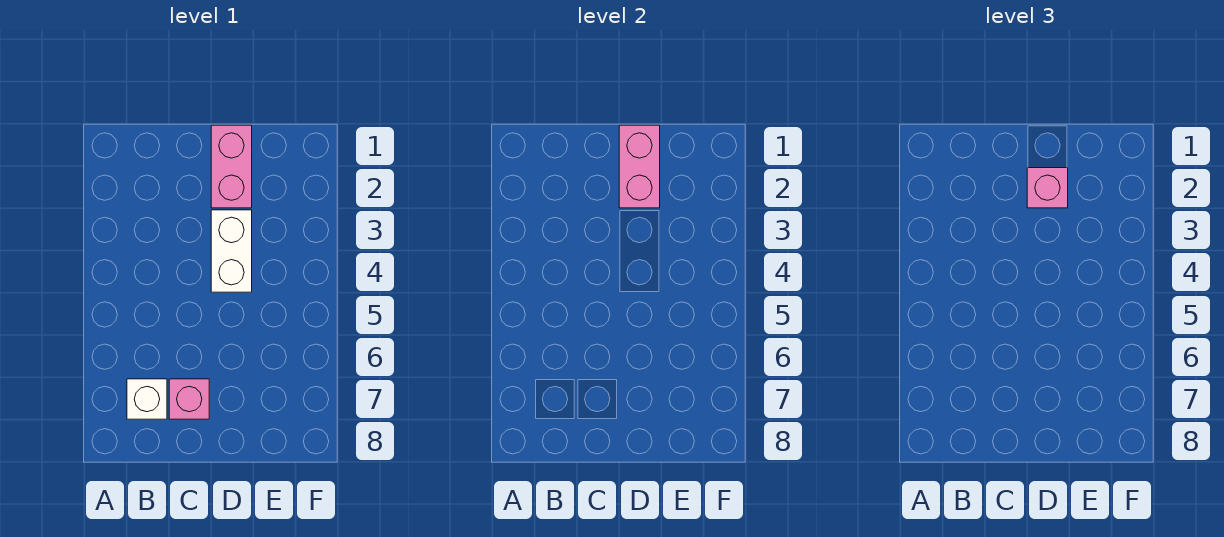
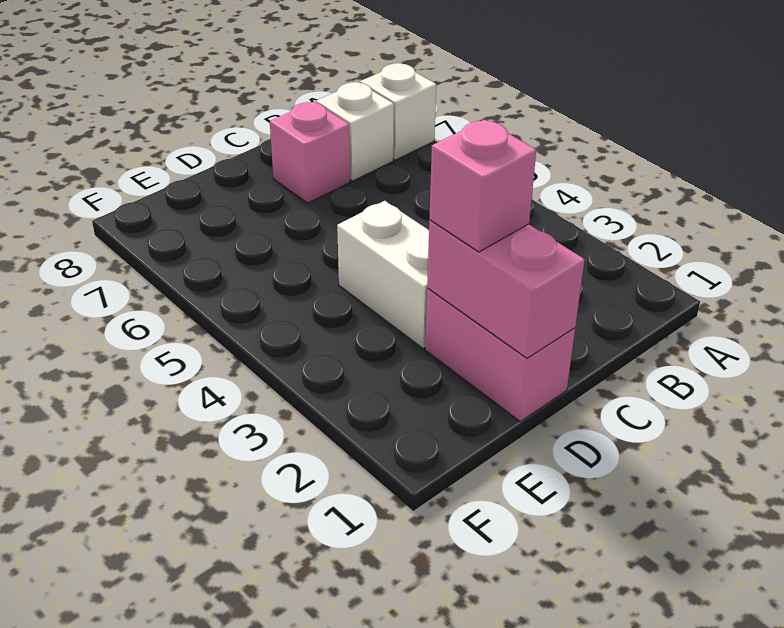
none -> white 1x1 brick [360,63,436,160]

